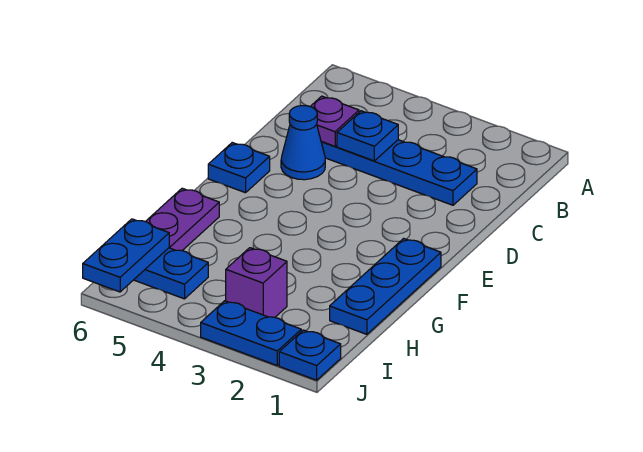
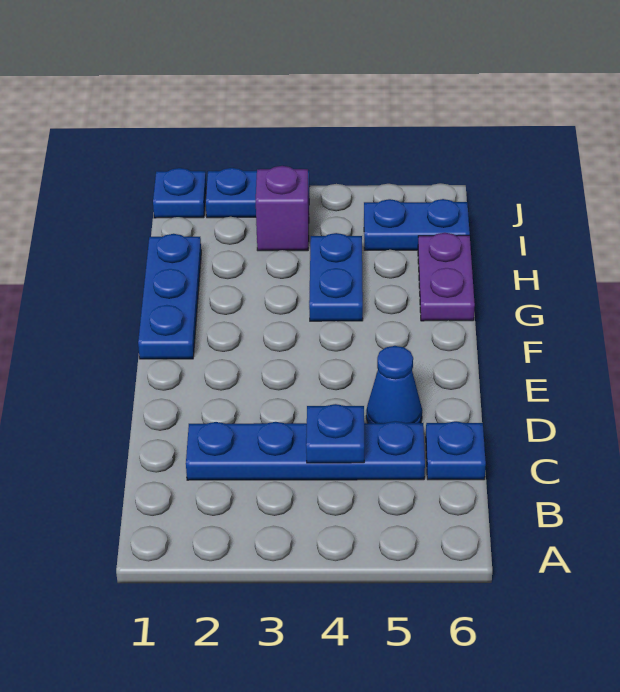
purple 1x1 plate [310,96,359,146] -> none
blue 1x1 plate [208,143,270,193] -> blue 1x1 plate moved to [426,421,486,480]
blue 1x2 plate [83,219,169,292] -> blue 1x2 plate moved to [309,233,363,321]

